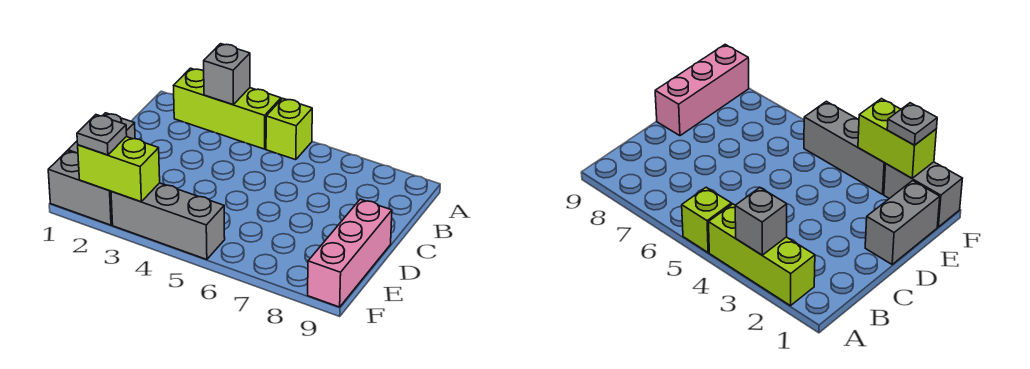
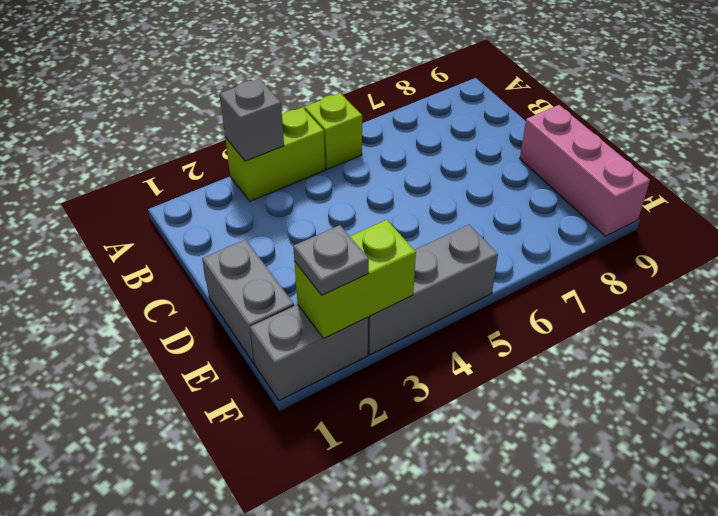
lime 1x3 brick [174,68,281,149] -> lime 1x2 brick [225,107,325,201]

